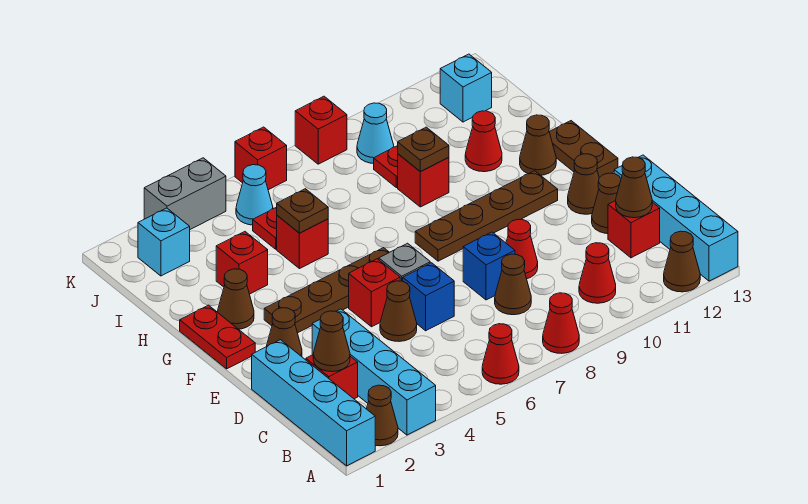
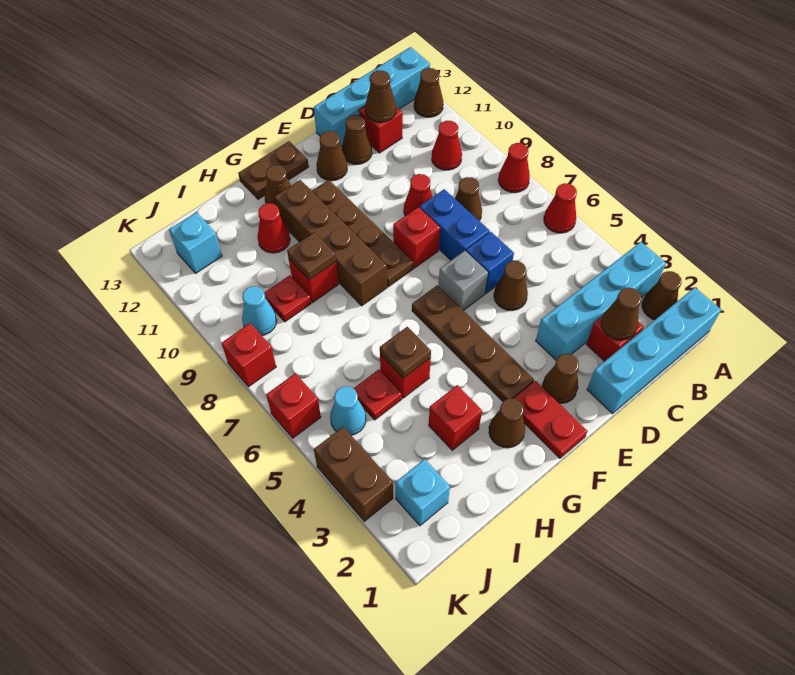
blue 1x1 brick [463,232,515,300] -> blue 1x2 brick [420,189,490,260]
red 1x1 brick [349,259,400,327] -> red 1x1 brick moved to [393,207,440,268]
red 1x2 plate [180,305,255,369] -> red 1x2 plate turned to [513,381,587,458]
none -> brown 1x4 brick [275,180,387,306]
grey 1x2 brick [144,158,226,229] -> brown 1x2 brick [314,427,393,521]

